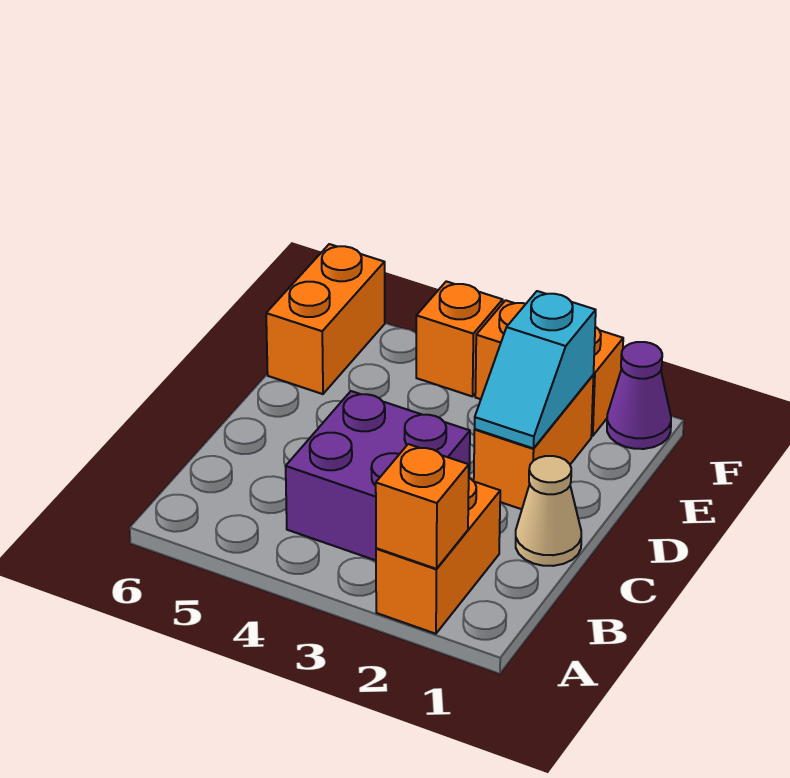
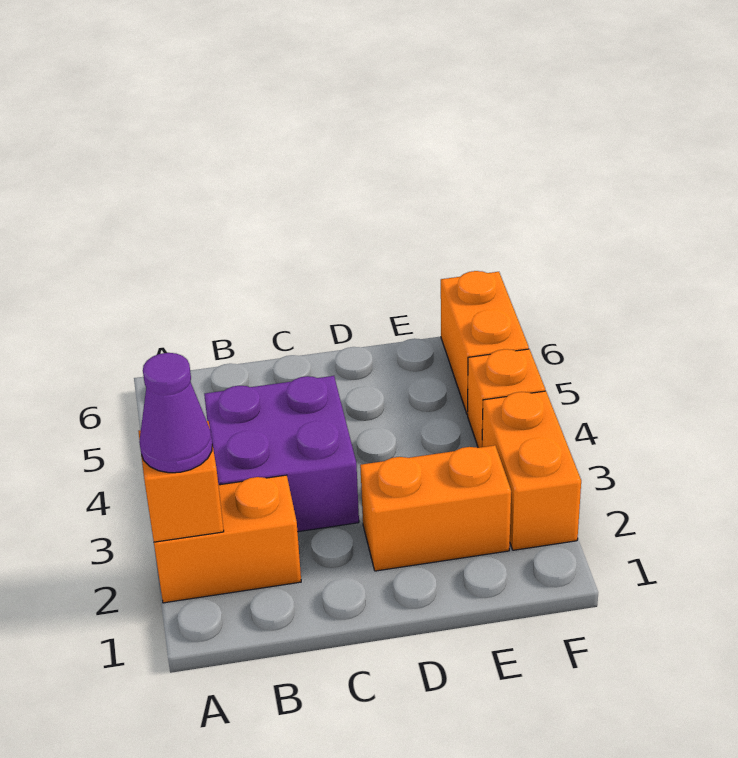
tan 1x1 cone [516,456,581,566] -> none
cyan 1x2 slope [475,291,596,448] -> none
orange 1x2 brick [266,244,385,394] -> orange 1x2 brick turned to [441,271,529,414]
purple 1x1 cone [607,342,671,449] -> purple 1x1 cone moved to [139,353,212,473]

